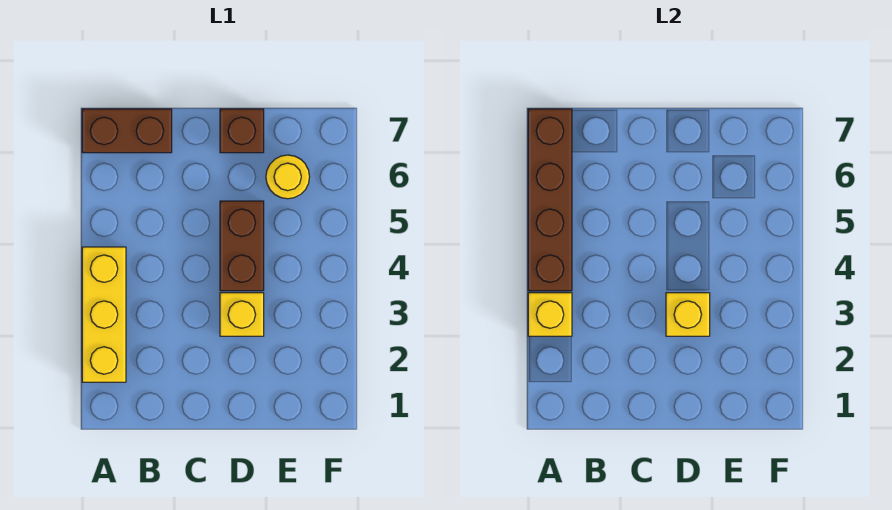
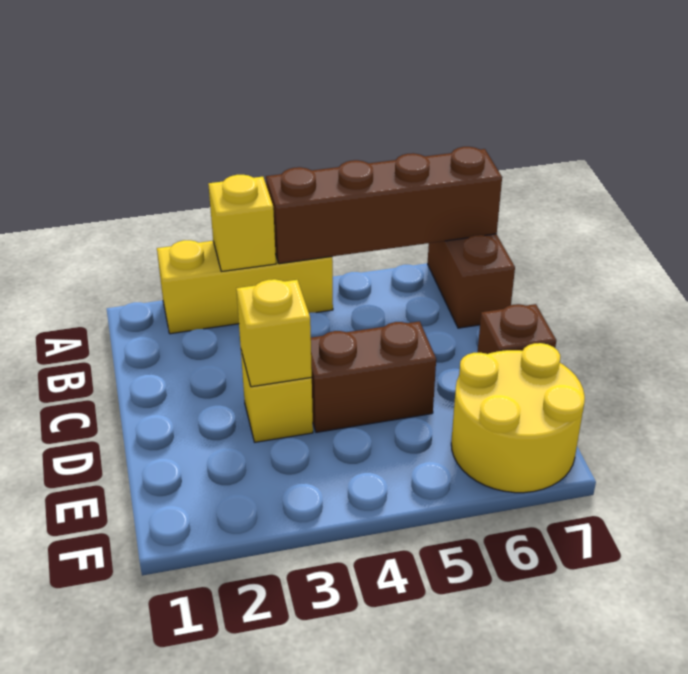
yellow 1x1 round brick [266,155,310,199] -> yellow 2x2 round brick [451,343,585,493]

